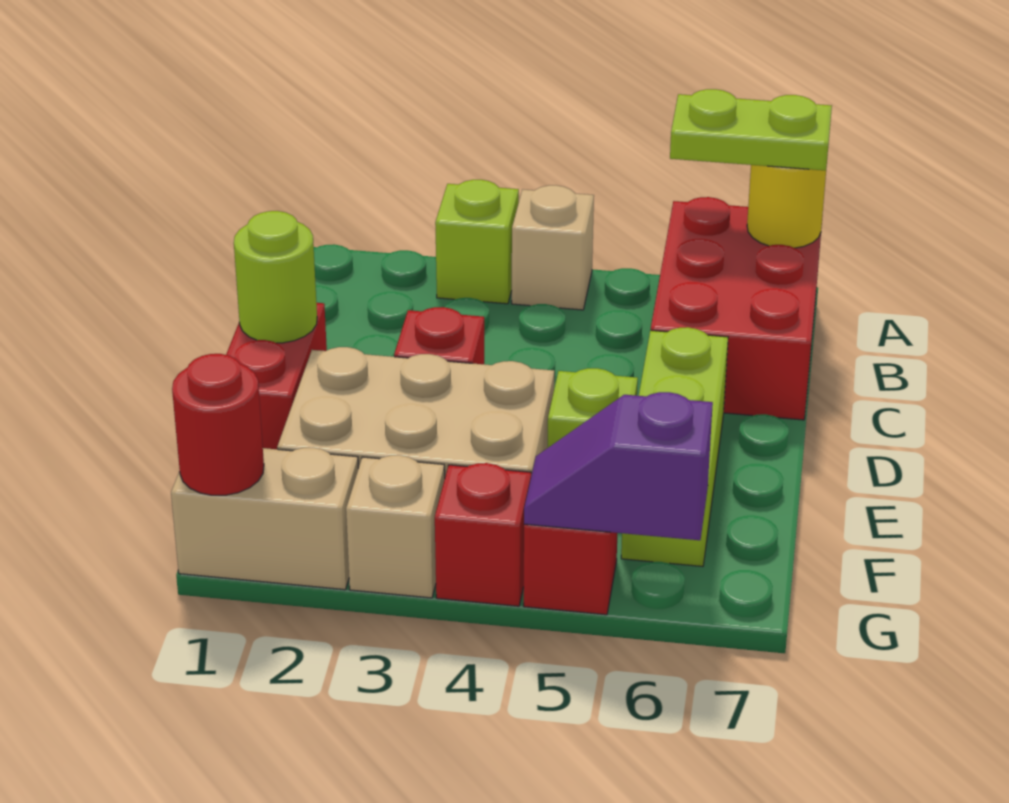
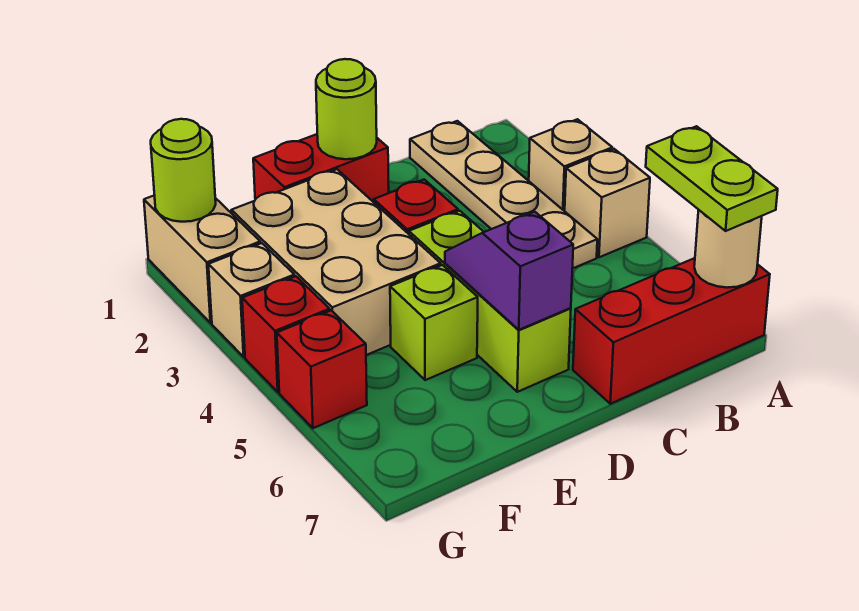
lime 1x1 brick [435,180,519,304] -> tan 1x1 brick [529,119,612,211]
red 2x3 brick [651,197,823,420] -> red 1x3 brick [573,258,770,404]
yellow 1x1 round brick [747,165,826,248] -> tan 1x1 round brick [694,210,762,288]
none -> tan 1x4 plate [410,121,597,269]
lime 1x3 brick [621,327,728,566] -> lime 1x3 brick turned to [409,211,571,392]
red 1x1 round brick [172,354,264,495] -> lime 1x1 round brick [151,119,216,222]
purple 1x2 slope [524,392,713,540] -> purple 1x2 slope moved to [445,212,573,330]

